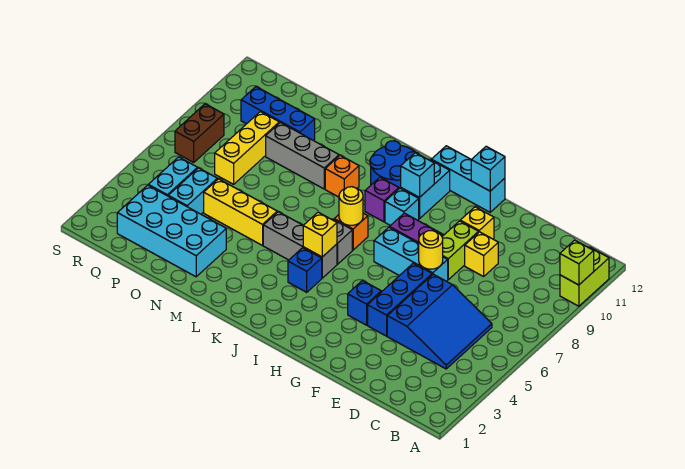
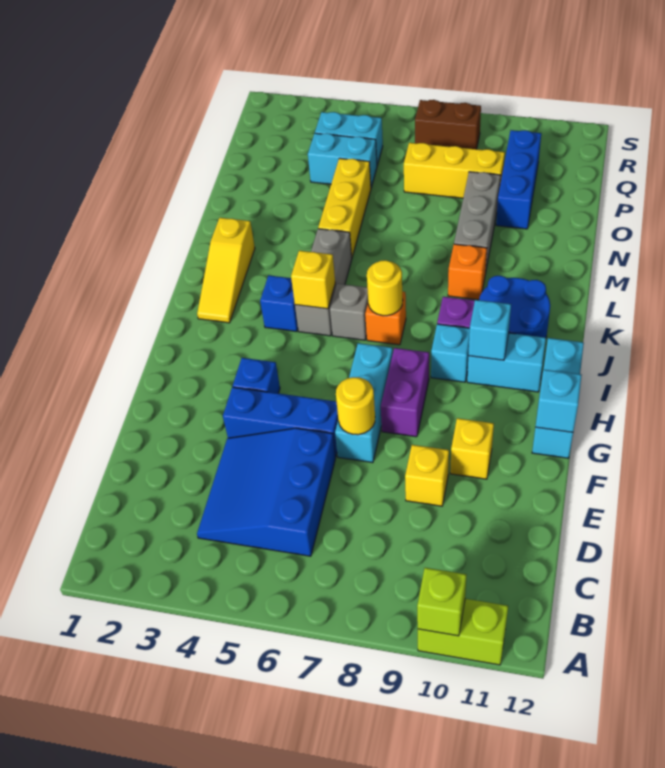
blue 3x3 slope [387,274,492,369] -> blue 3x3 slope turned to [197,428,336,556]
lime 1x2 brick [442,221,479,280] -> none
none -> yellow 1x3 slope [197,218,255,323]
cyan 2x4 brick [117,185,226,277] -> none

